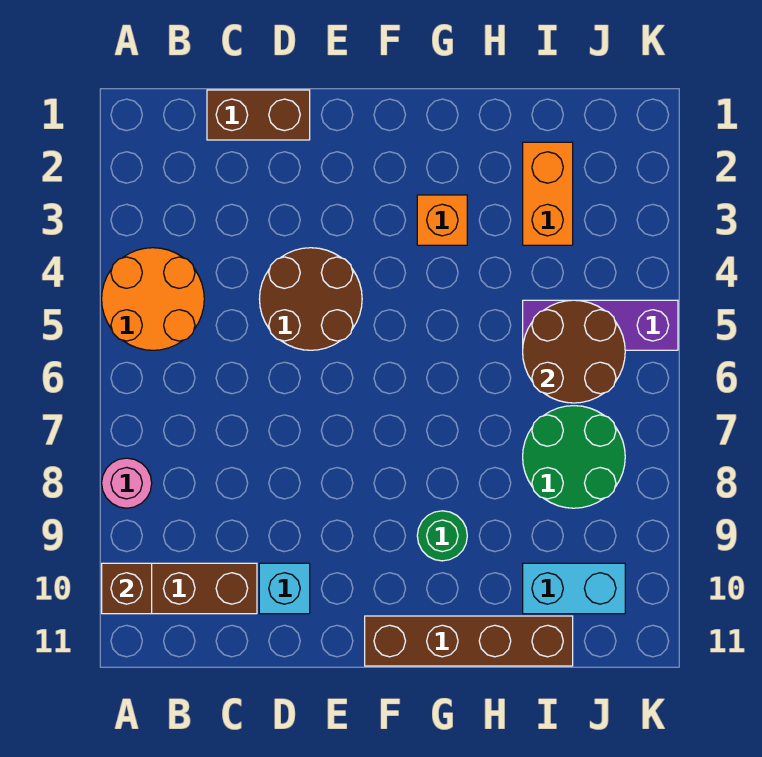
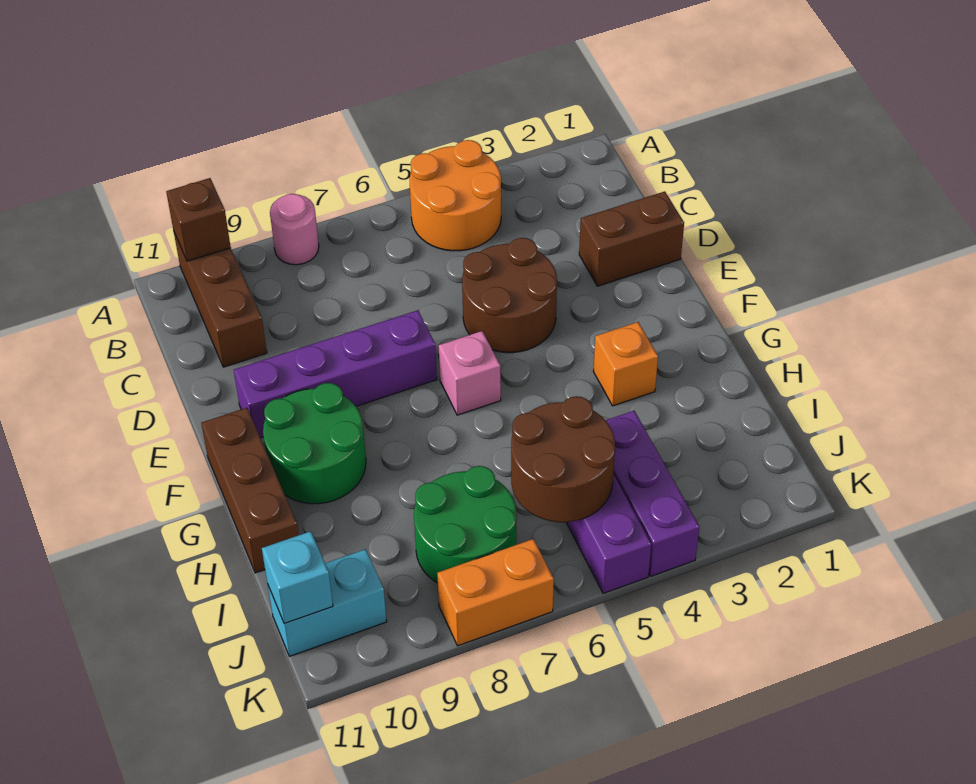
brown 1x2 brick [207,90,310,140] -> brown 1x2 brick turned to [579,191,684,286]
cyan 1x1 brick [259,563,310,614] -> cyan 1x1 brick moved to [262,531,333,624]
none -> purple 1x4 brick [234,310,437,438]
none -> pink 1x1 brick [439,331,501,415]
brown 1x4 brick [365,616,573,666] -> brown 1x3 brick [201,408,299,573]
green 1x1 round brick [417,511,467,561] -> green 2x2 round brick [263,383,366,504]
orange 1x2 brick [523,142,573,245] -> orange 1x2 brick moved to [437,539,554,646]
none -> purple 1x3 brick [605,411,699,576]
cyan 1x2 brick [523,563,625,614] -> cyan 1x2 brick turned to [268,549,387,656]

